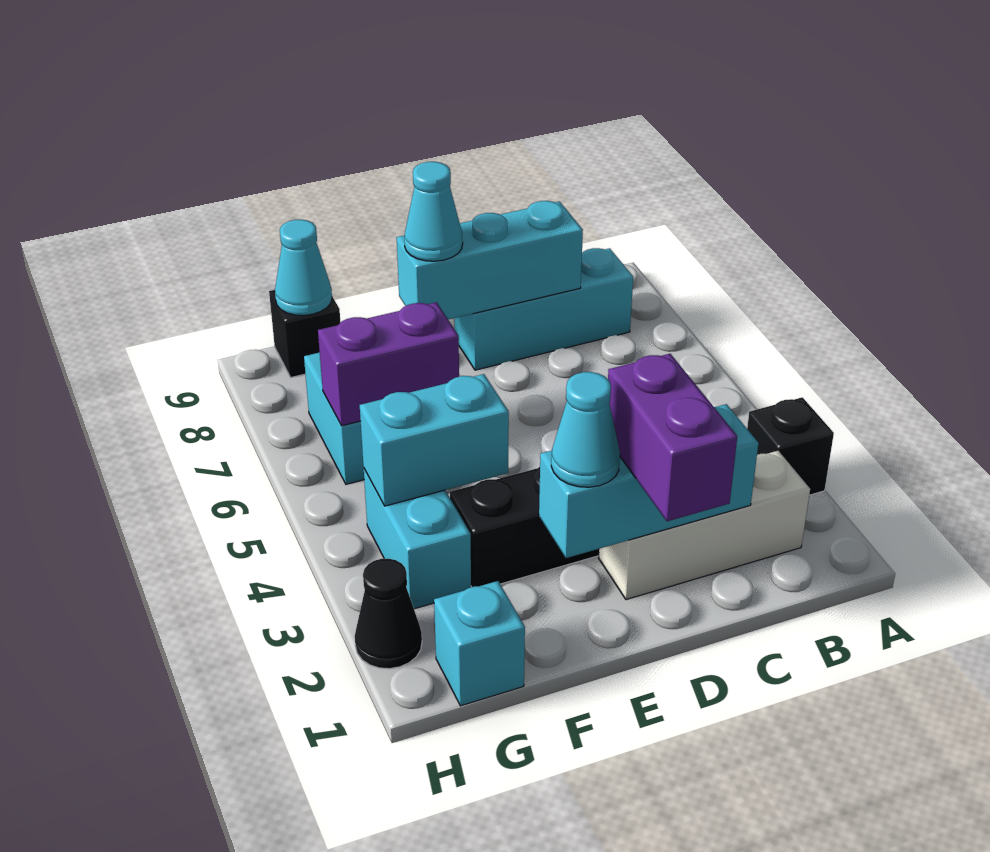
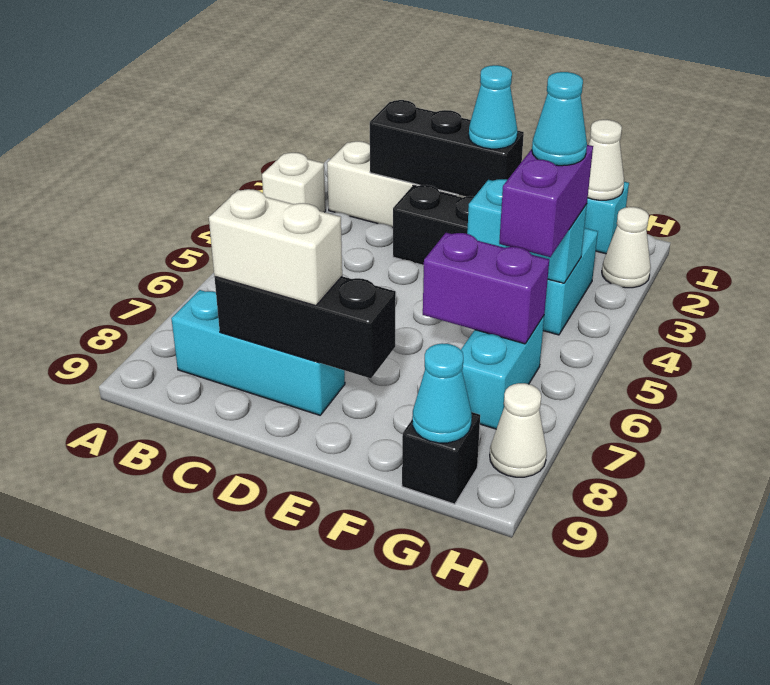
black 1x1 brick [747,397,834,495] -> white 1x1 brick [262,153,326,212]
cyan 1x3 brick [539,404,758,558] -> black 1x3 brick [370,100,524,197]
cyan 1x3 brick [397,201,583,320] -> black 1x3 brick [214,276,396,378]
none -> white 1x2 brick [209,189,342,306]
purple 1x2 brick [608,354,737,521] -> purple 1x2 brick moved to [499,145,593,257]
cyan 1x1 cone [404,162,463,261] -> cyan 1x1 cone moved to [532,72,587,166]
none -> white 1x1 cone [588,120,624,200]
black 1x1 cone [355,559,422,669] -> white 1x1 cone [602,207,651,288]
none -> white 1x1 cone [490,383,547,477]

